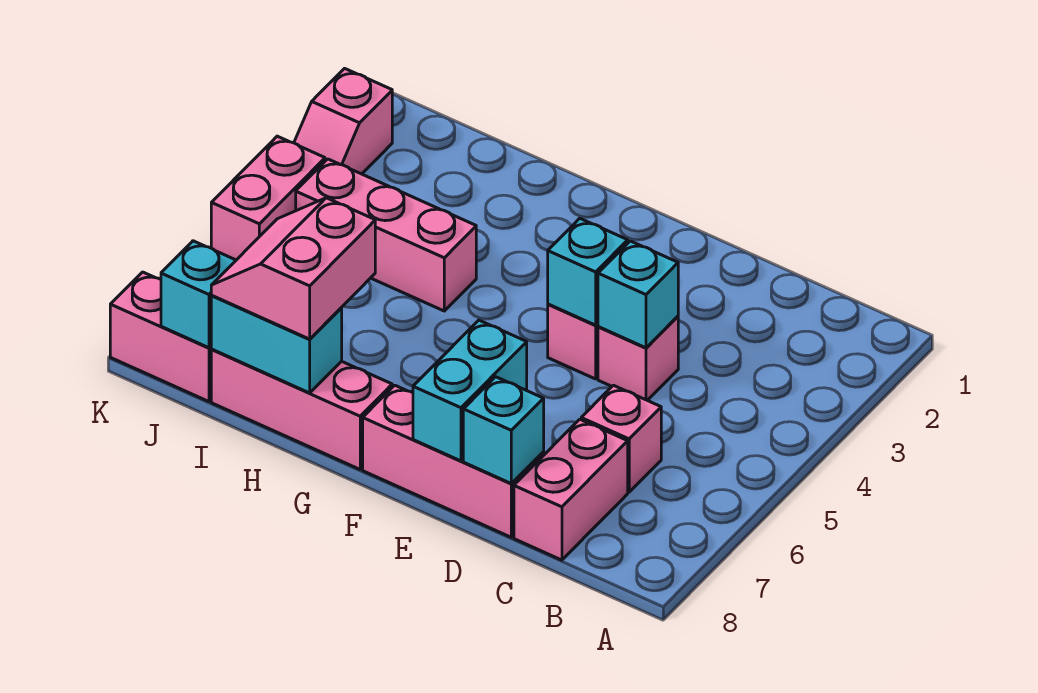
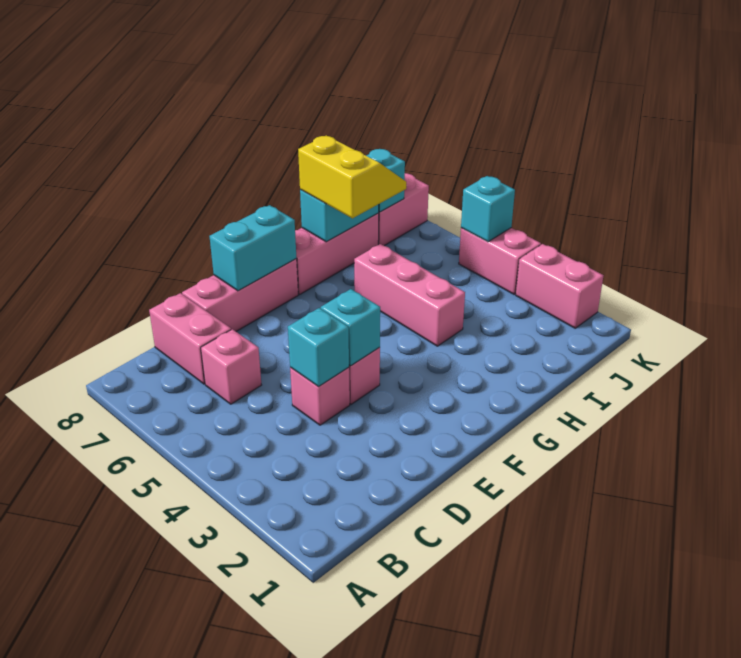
cyan 1x1 brick [463,377,544,483] -> cyan 1x1 brick moved to [461,176,515,242]
cyan 1x2 brick [413,320,527,461] -> cyan 1x2 brick turned to [209,205,296,291]
pink 1x3 brick [296,159,476,311] -> pink 1x3 brick turned to [354,244,465,346]
pink 2x2 slope [211,198,375,339] -> yellow 2x2 slope [298,136,406,218]
pink 1x2 slope [294,68,392,174] -> pink 1x2 brick [516,244,604,328]

